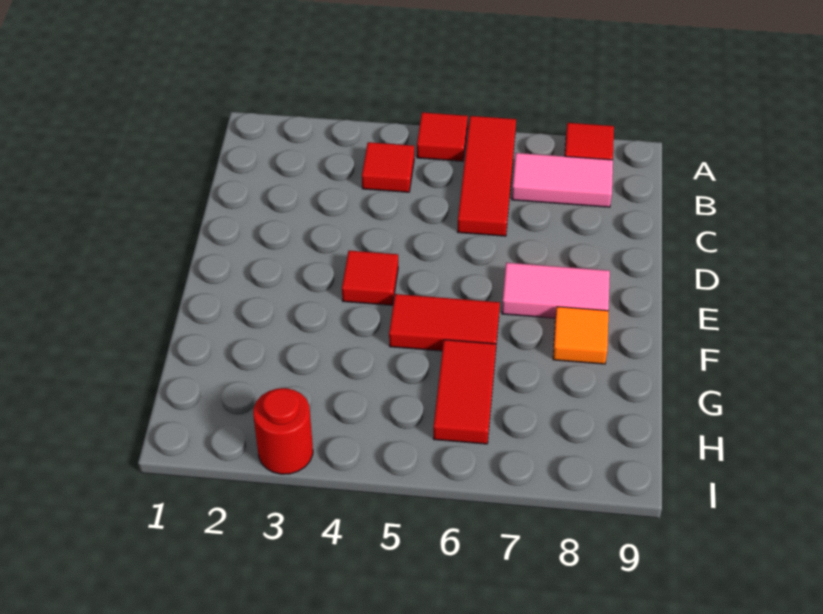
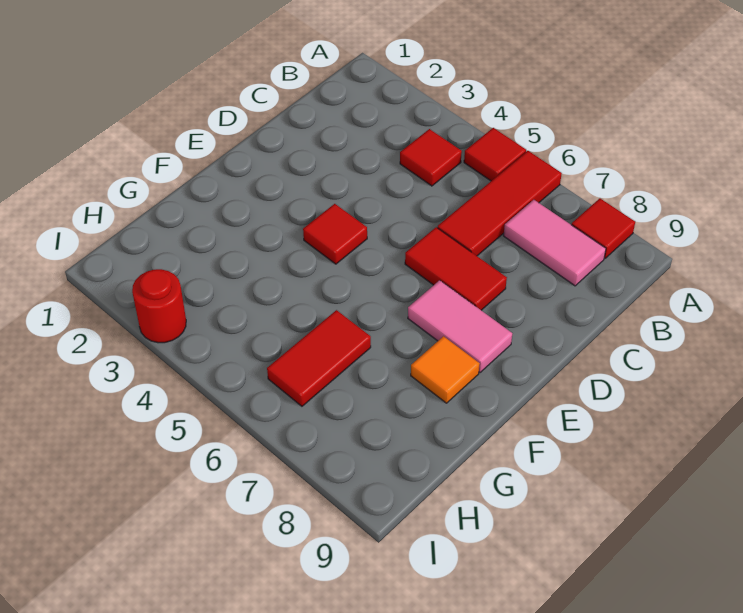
red 1x2 tile [389,294,500,351] -> red 1x2 tile moved to [405,227,507,310]

